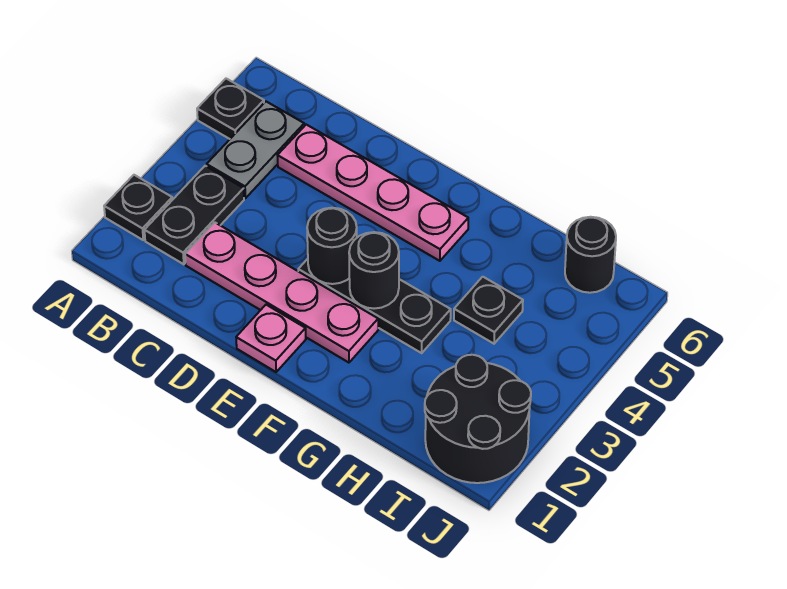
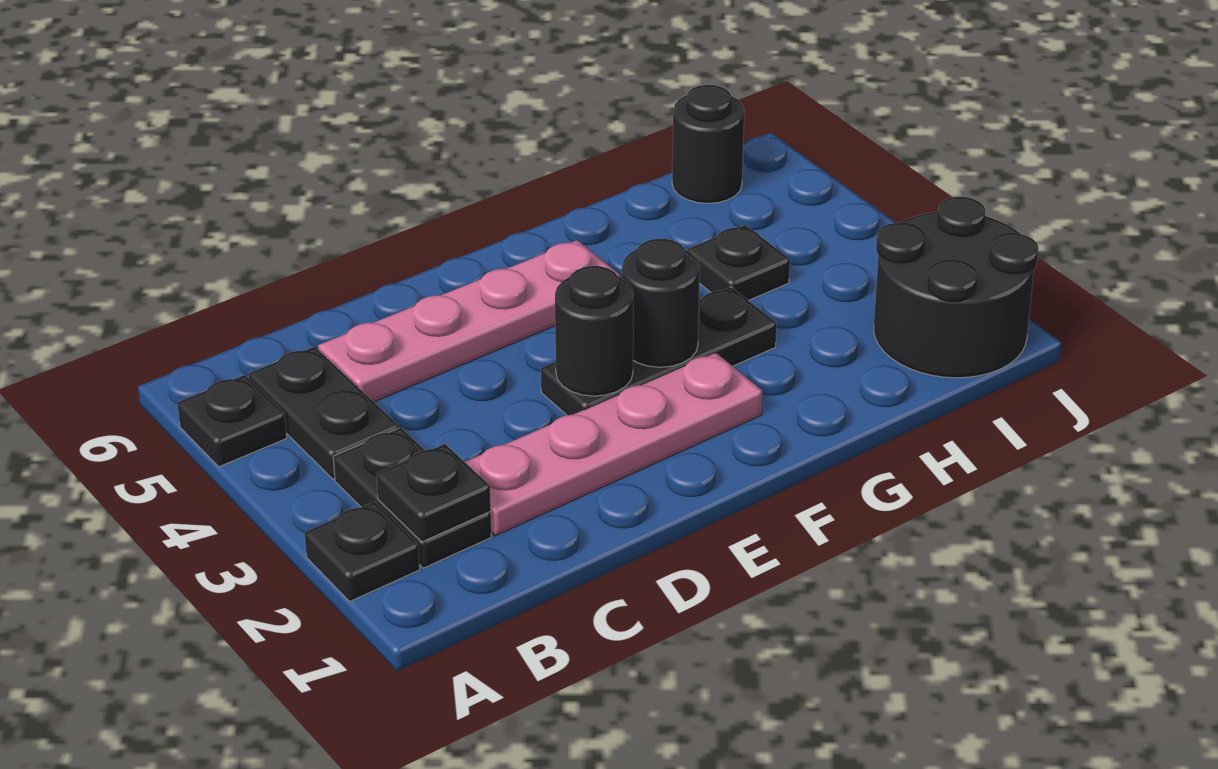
none -> black 1x1 plate [376,444,491,542]
grey 1x2 plate [207,102,304,198] -> black 1x2 plate [249,347,399,479]
pink 1x1 plate [236,305,306,372] -> none

